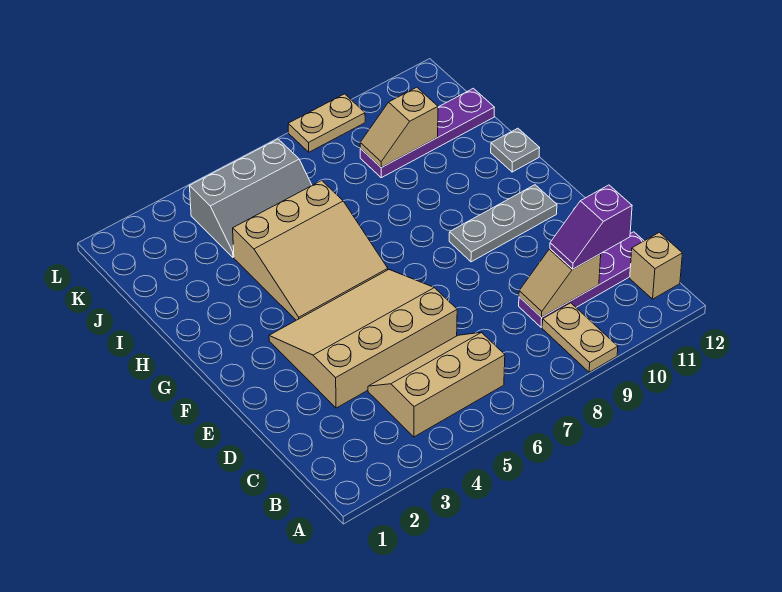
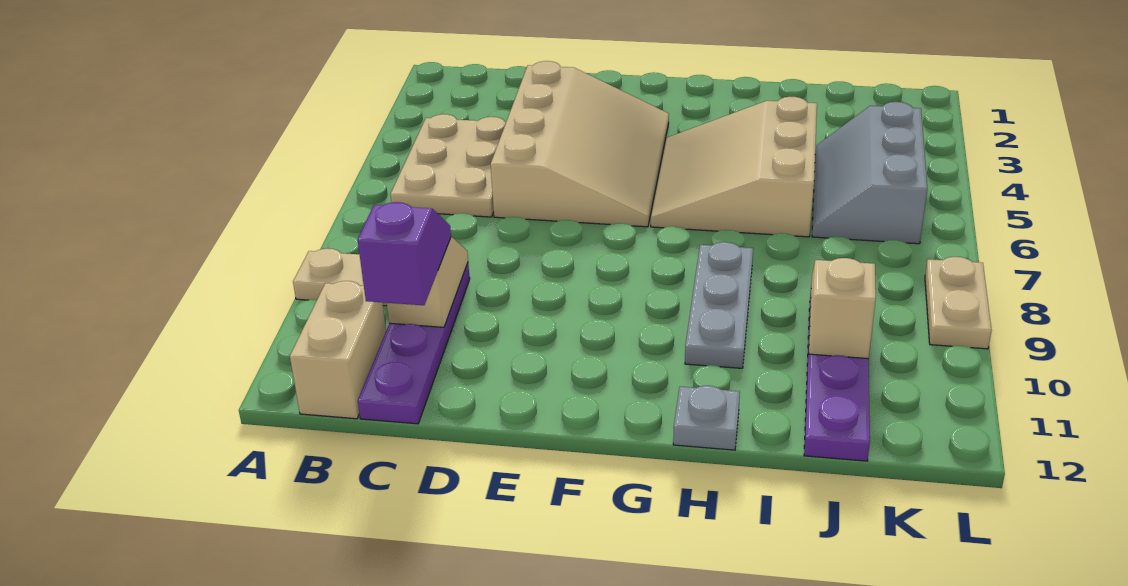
tan 2x3 slope [368,332,505,437] -> tan 2x3 plate [390,114,506,217]
tan 1x1 brick [630,232,682,299] -> tan 1x2 brick [290,281,386,419]
grey 1x3 plate [449,185,557,262] -> grey 1x3 plate moved to [685,242,753,368]

